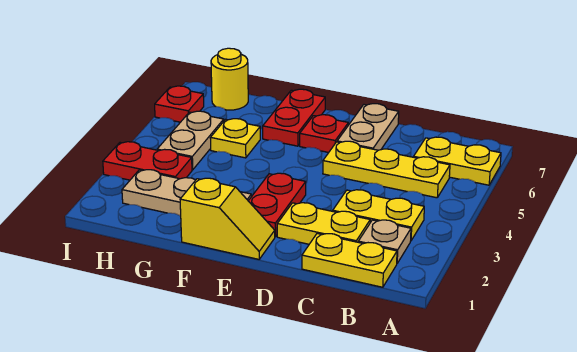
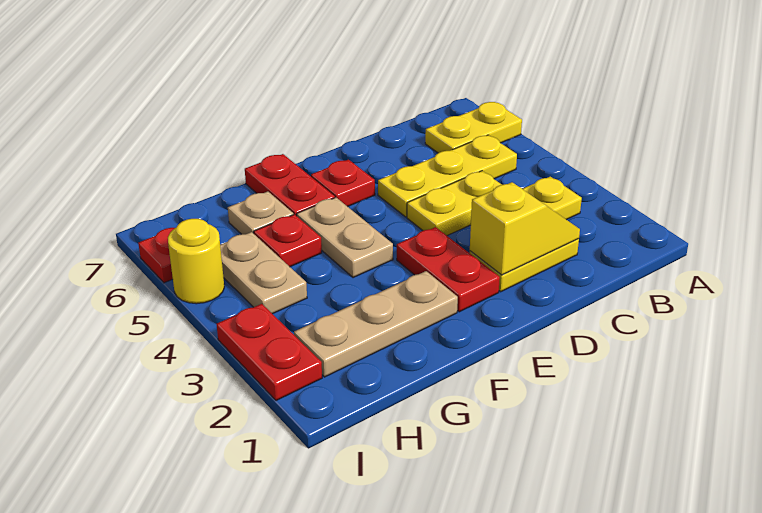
yellow 1x2 plate [302,234,397,287] -> yellow 1x2 plate moved to [407,171,502,235]
tan 1x1 plate [358,220,411,263] -> tan 1x1 plate moved to [228,191,293,234]
tan 1x2 plate [337,104,399,150] -> tan 1x2 plate moved to [297,198,393,278]
yellow 1x2 slope [180,178,275,259] -> yellow 1x2 slope moved to [470,182,580,275]
yellow 1x1 plate [210,119,260,158] -> red 1x1 plate [254,214,322,267]
red 1x2 plate [103,142,192,180] -> red 1x2 plate turned to [217,304,322,401]
yellow 1x1 round brick [211,48,248,110] -> yellow 1x1 round brick moved to [168,219,224,304]

